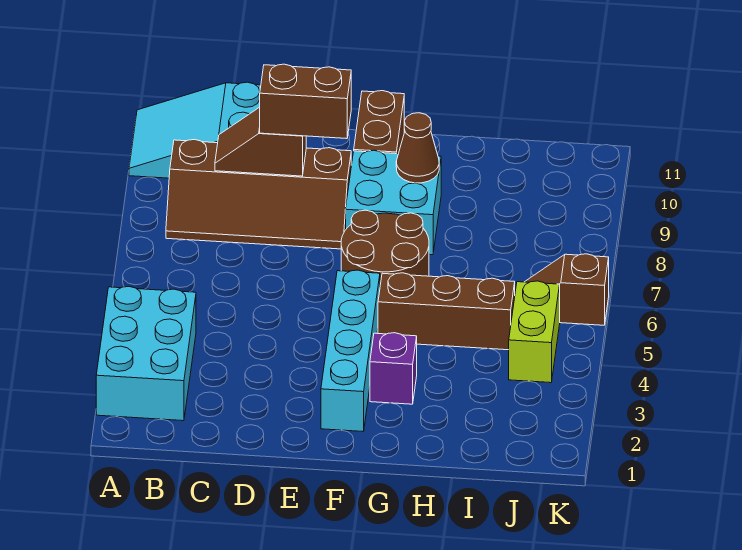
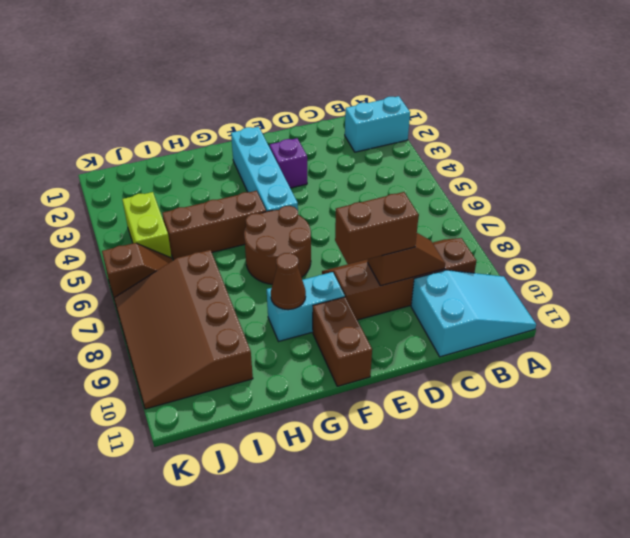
cyan 2x3 brick [96,287,196,421] -> cyan 1x2 brick [345,96,410,152]
cyan 2x2 brick [346,150,441,255] -> cyan 1x2 brick [267,272,345,341]
purple 1x1 brick [370,333,417,404] -> purple 1x1 brick moved to [270,138,307,188]
none -> brown 3x4 slope [114,250,253,409]

